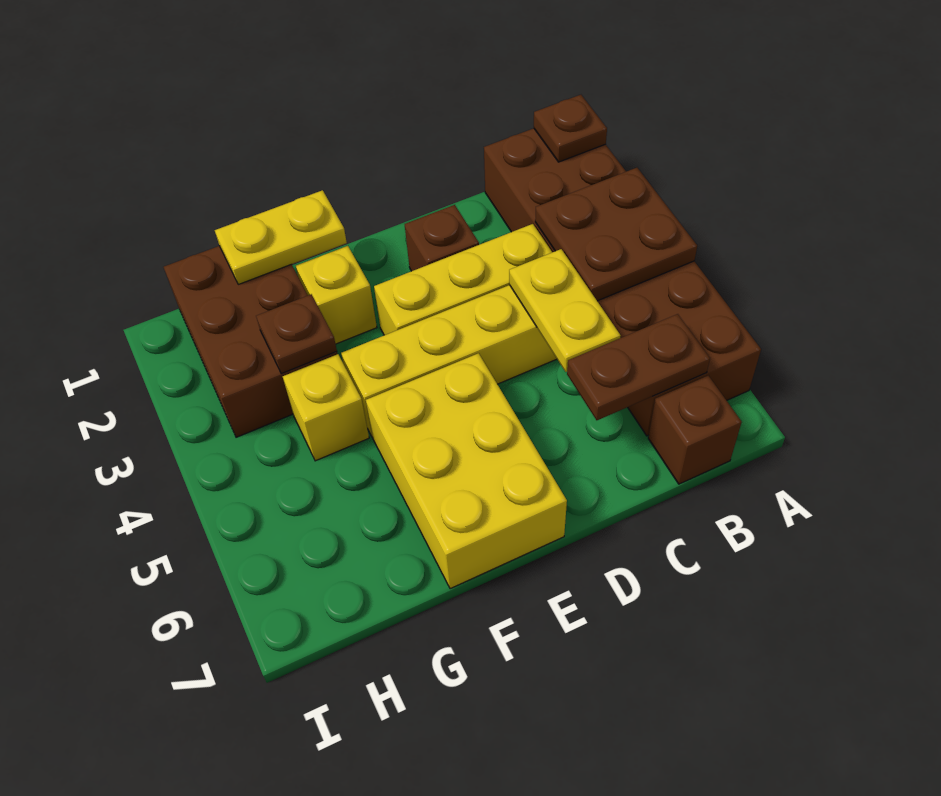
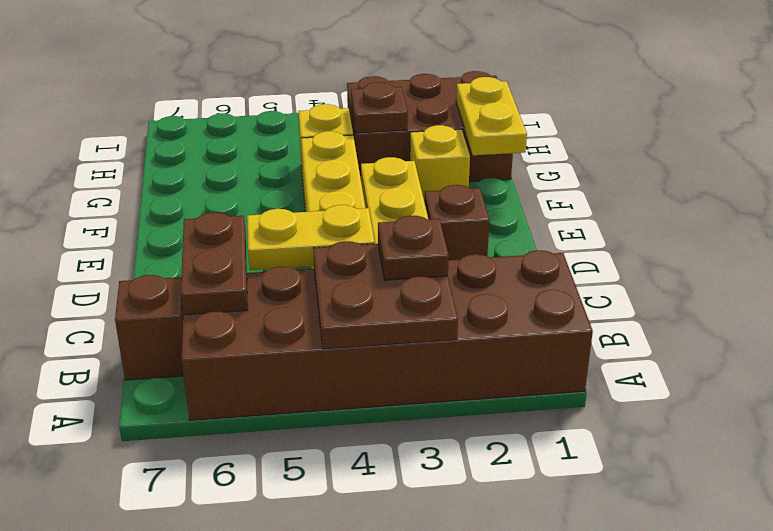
brown 1x1 plate [534,95,607,162] -> brown 1x1 plate moved to [378,216,449,280]
yellow 2x3 brick [366,353,567,589] -> none

